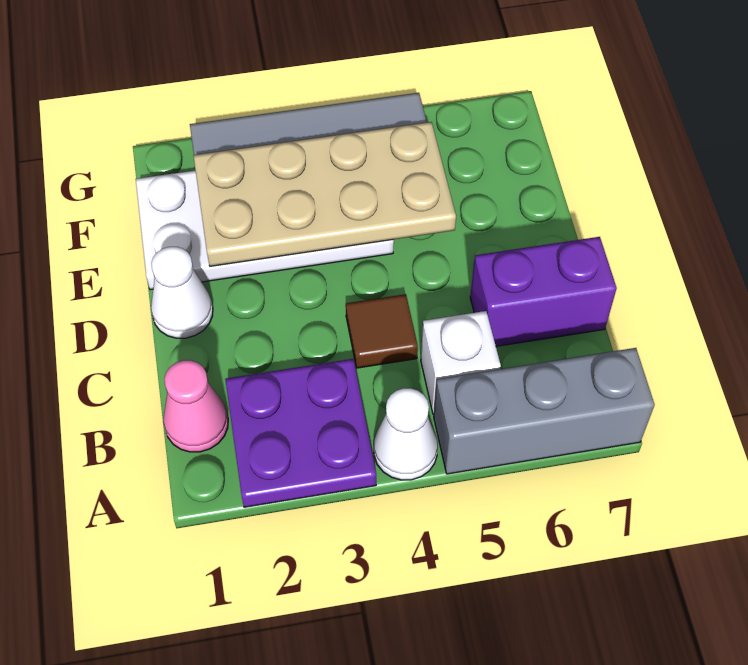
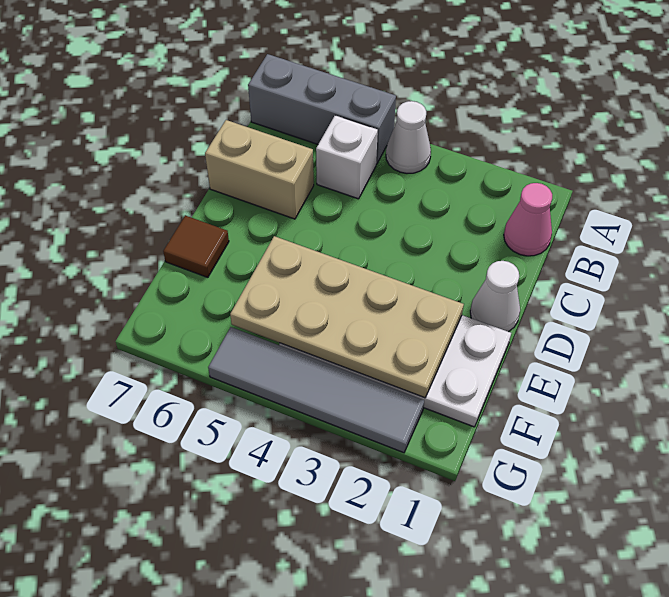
purple 2x2 plate [225,359,376,507] -> none
brown 1x1 tile [346,294,418,368] -> brown 1x1 tile moved to [163,215,229,277]
purple 1x2 brick [470,237,617,346] -> tan 1x2 brick [205,120,314,219]

